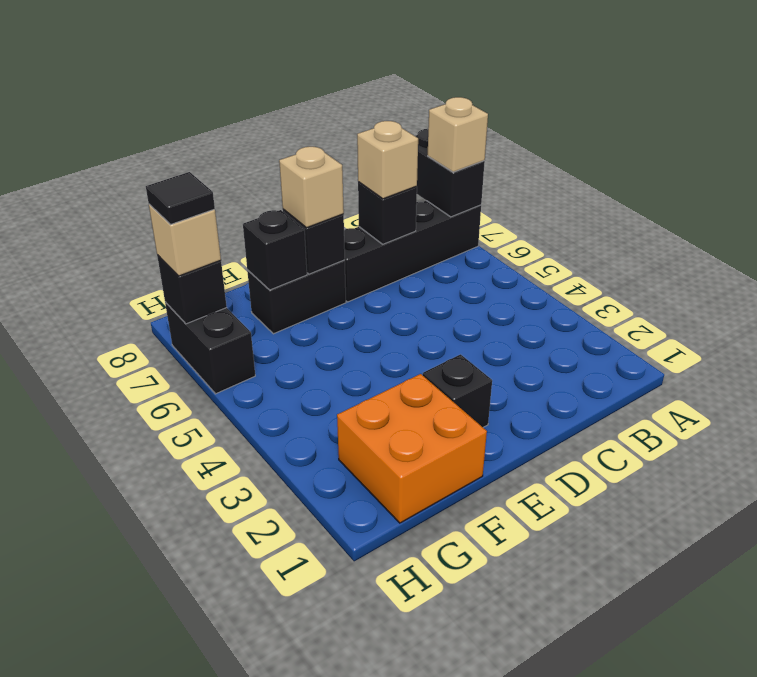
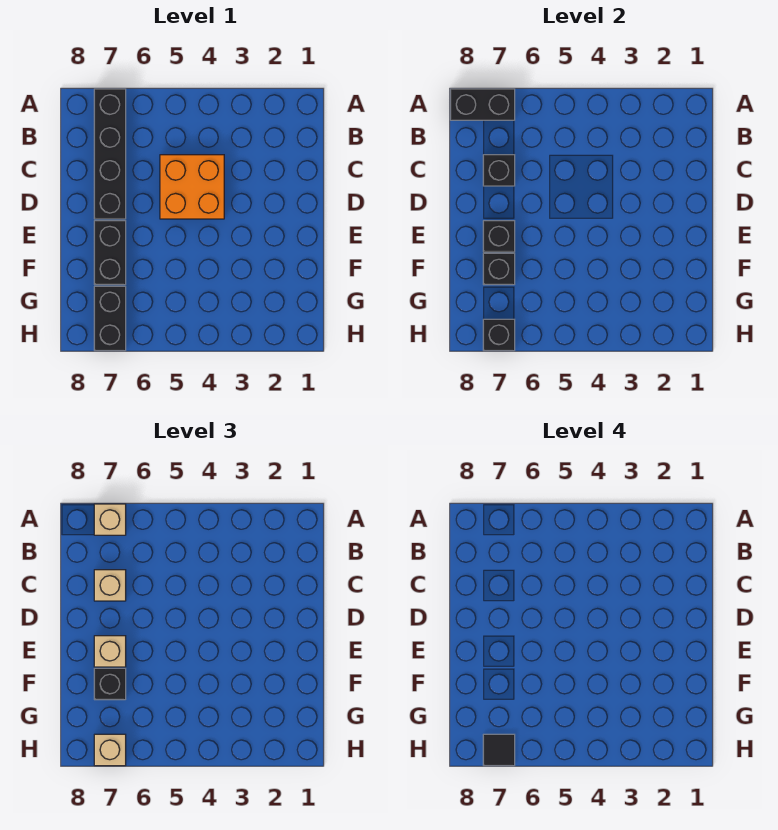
black 1x1 brick [423,354,492,427] -> black 1x1 brick moved to [94,668,126,700]
orange 2x2 brick [337,374,487,523] -> orange 2x2 brick moved to [160,155,224,219]
black 1x2 brick [165,302,255,394] -> black 1x2 brick turned to [94,286,126,351]

